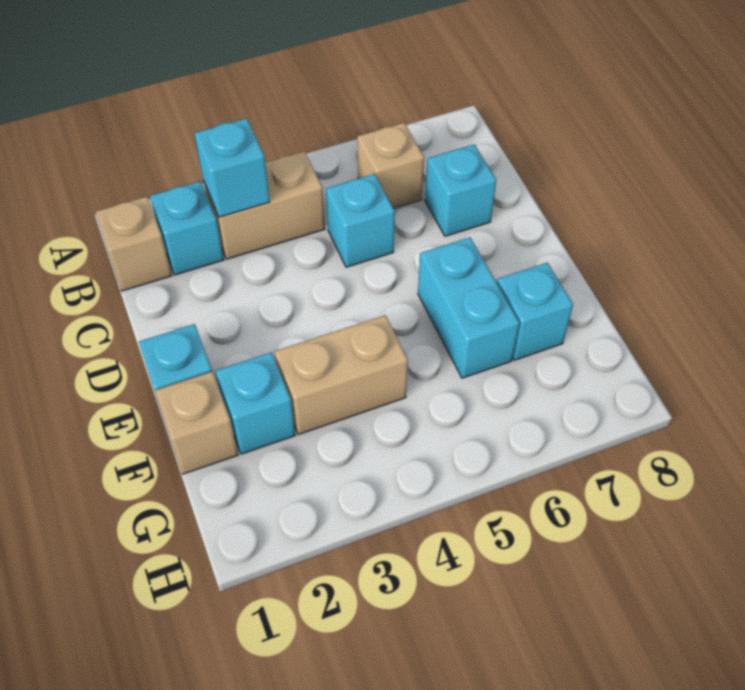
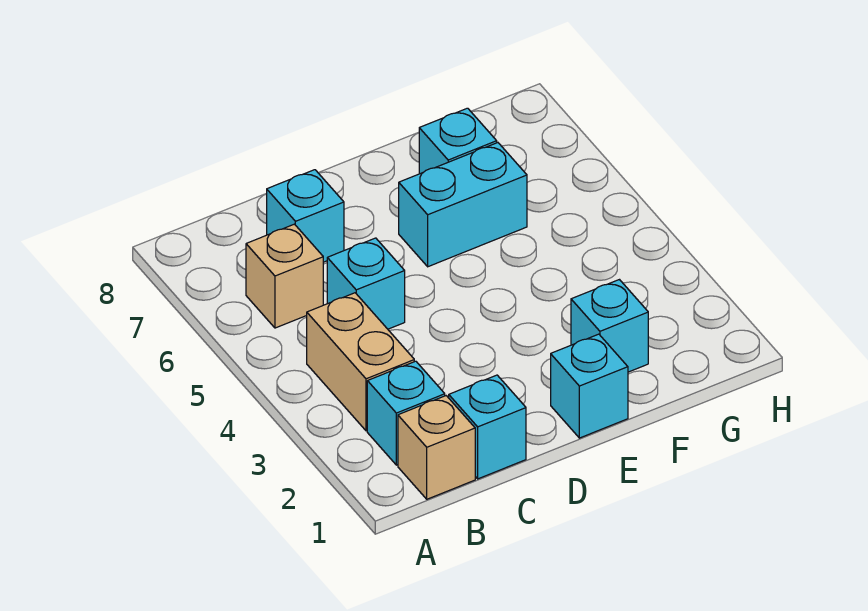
cyan 1x1 brick [194,118,270,217] -> cyan 1x1 brick moved to [449,375,526,479]
tan 1x1 brick [155,372,238,474] -> none
tan 1x2 brick [275,315,408,435] -> none

